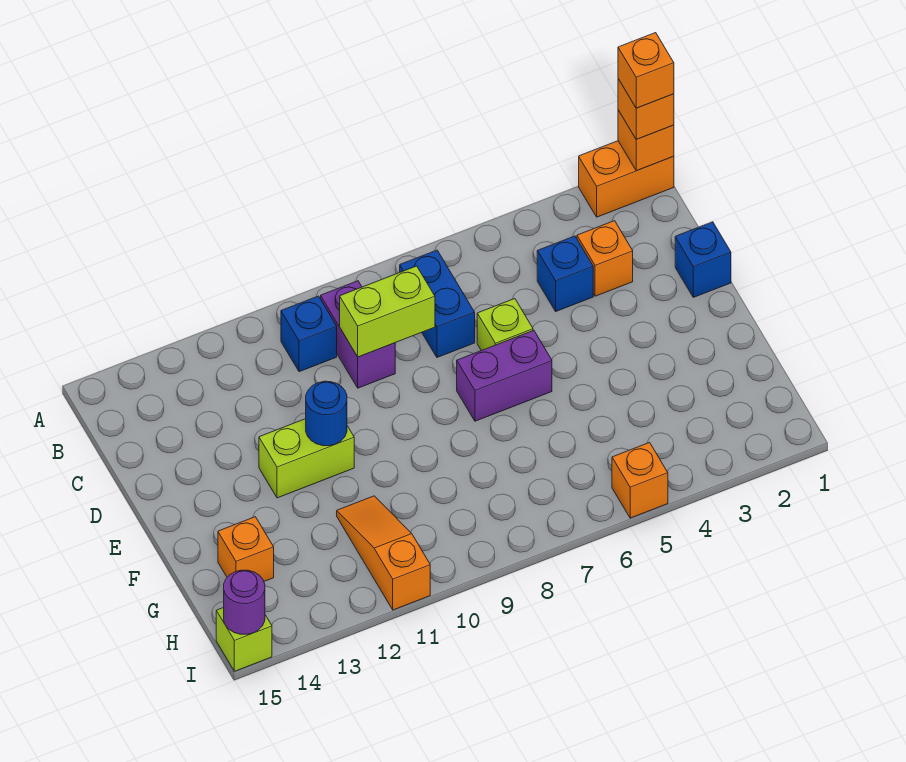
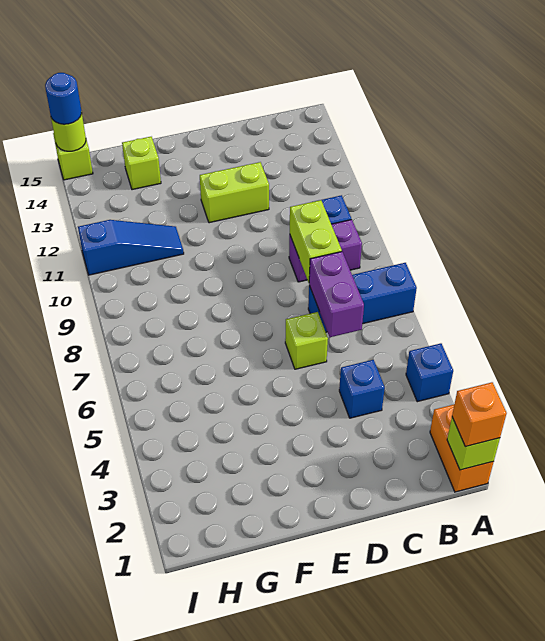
orange 1x1 brick [618,110,674,171] -> lime 1x1 brick [447,417,500,470]
orange 1x1 brick [618,33,674,108] -> none
blue 1x2 brick [400,250,475,357] -> blue 1x3 brick [308,263,417,332]
orange 1x1 brick [577,221,633,296] -> none
blue 1x1 brick [675,222,731,297] -> blue 1x1 brick moved to [406,343,453,402]
purple 1x2 brick [457,330,552,421] -> purple 1x2 brick moved to [309,252,364,337]
lime 1x2 brick [259,419,354,498] -> lime 1x2 brick turned to [200,162,269,223]
blue 1x1 round brick [306,381,347,446] -> blue 1x1 round brick moved to [45,73,82,124]
orange 1x3 slope [337,496,430,610] -> blue 1x3 slope [78,220,184,275]
orange 1x1 brick [218,517,274,581] -> lime 1x1 brick [122,137,161,190]
orange 1x1 brick [612,443,668,518] -> none
purple 1x1 round brick [224,570,265,634] -> lime 1x1 round brick [51,111,86,151]

